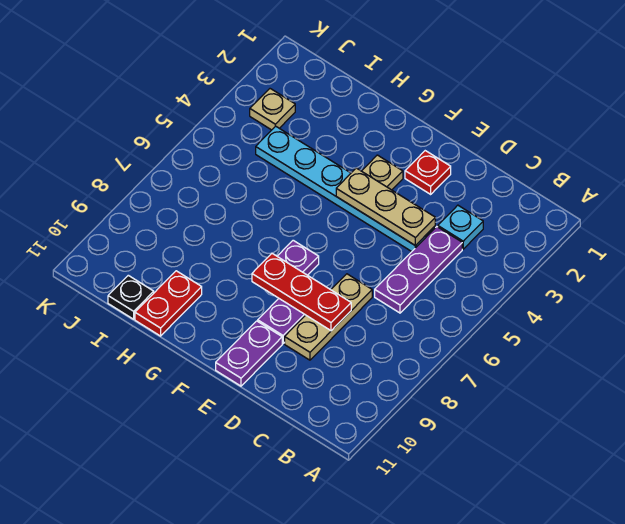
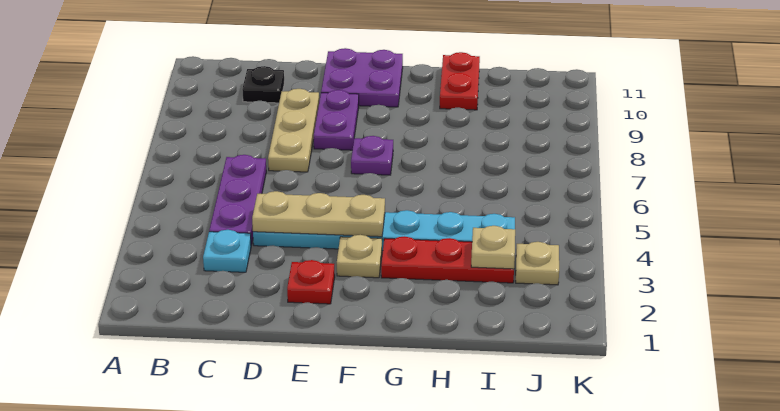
red 1x3 plate [252,254,351,331] -> red 1x3 plate moved to [381,236,514,283]
purple 1x2 plate [216,321,282,386] -> purple 2x2 plate [321,48,403,107]
none -> tan 1x1 plate [471,226,515,269]
black 1x1 plate [108,275,154,319] -> black 1x1 plate moved to [242,66,284,103]

